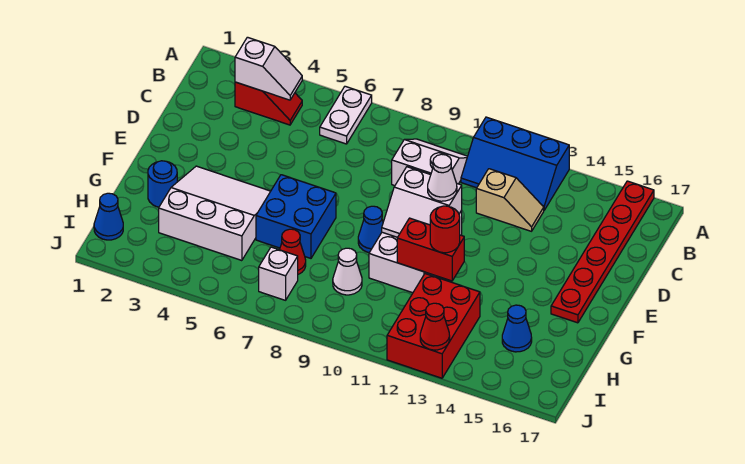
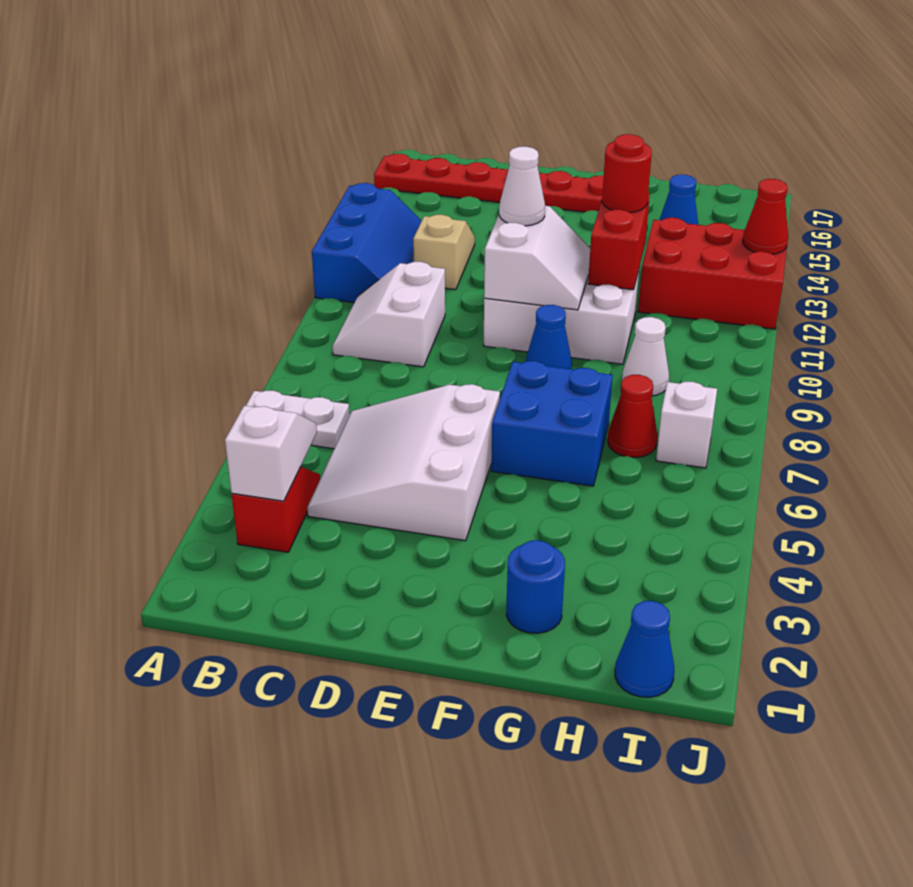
white 3x3 slope [159,166,271,261] -> white 3x3 slope moved to [307,384,500,541]

